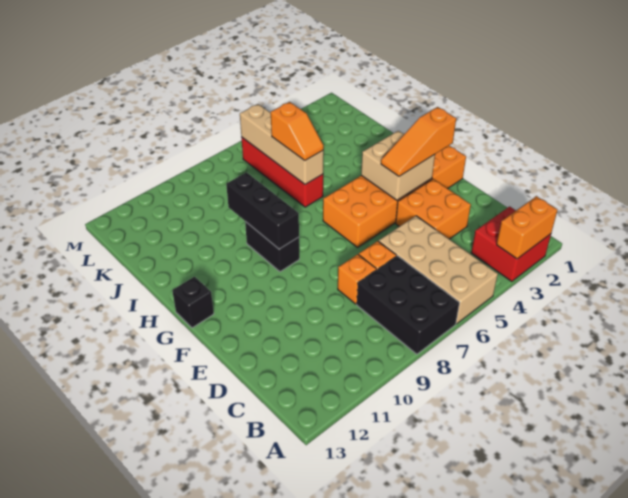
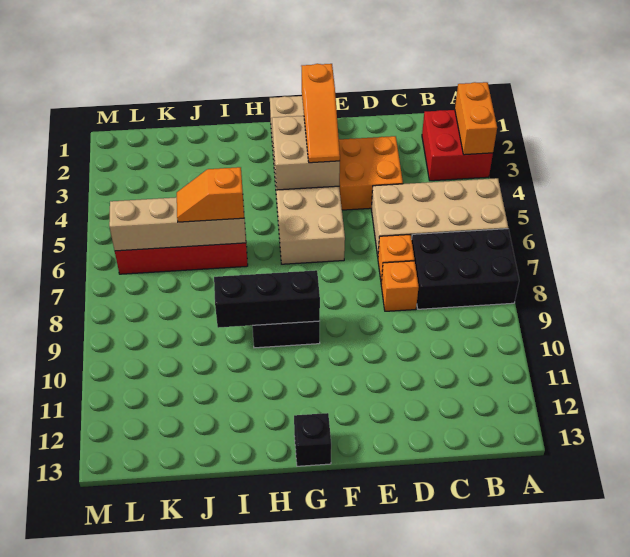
orange 2x6 brick [323,146,466,247] -> tan 2x6 brick [270,96,345,264]
orange 1x2 slope [271,102,324,160] -> orange 1x2 slope turned to [177,167,244,222]

